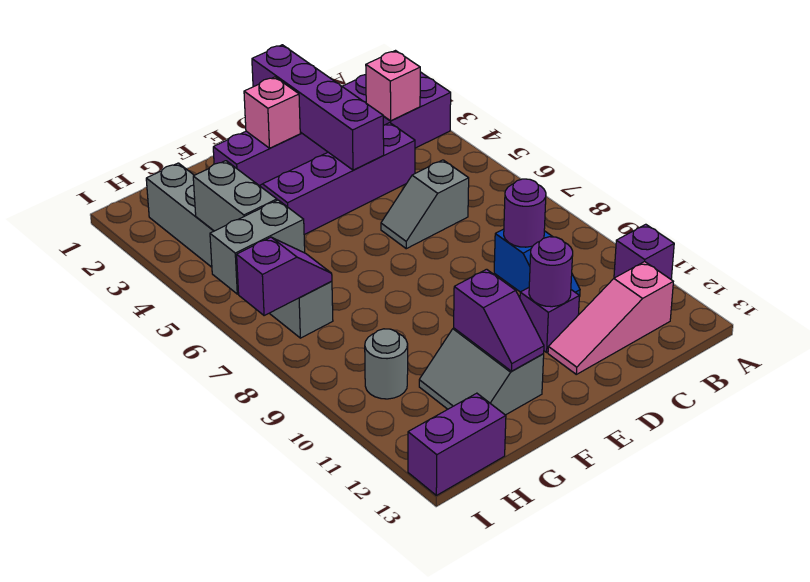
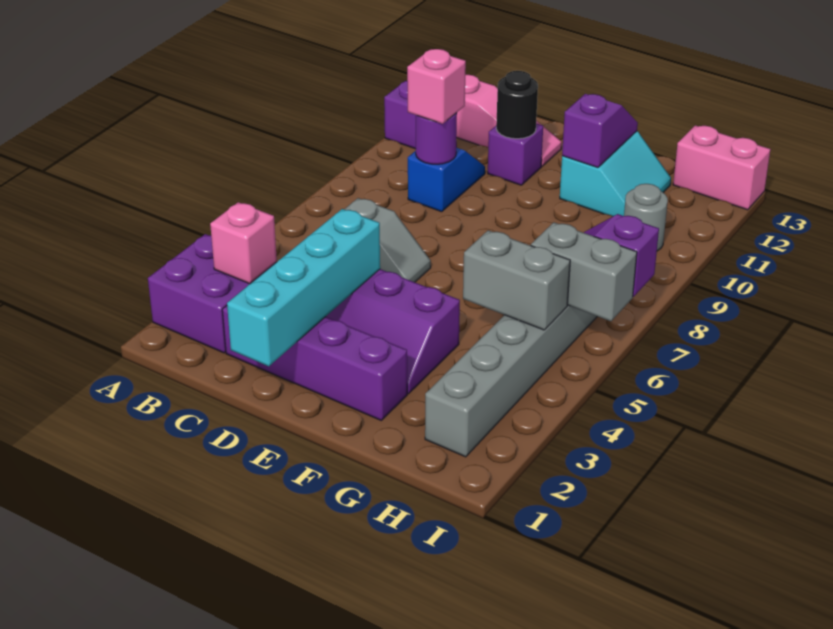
purple 1x4 brick [252,45,384,170] -> cyan 1x4 brick [227,209,380,366]
purple 1x1 round brick [529,237,573,307] -> black 1x1 round brick [496,71,538,139]
pink 1x1 brick [244,77,300,148] -> pink 1x1 brick moved to [407,49,466,124]
grey 2x2 slope [419,328,544,415] -> cyan 2x2 slope [560,131,671,216]
grey 1x2 brick [193,161,277,231] -> grey 1x2 brick turned to [463,230,570,330]
purple 1x2 brick [408,393,506,495] -> pink 1x2 brick [673,125,770,210]

